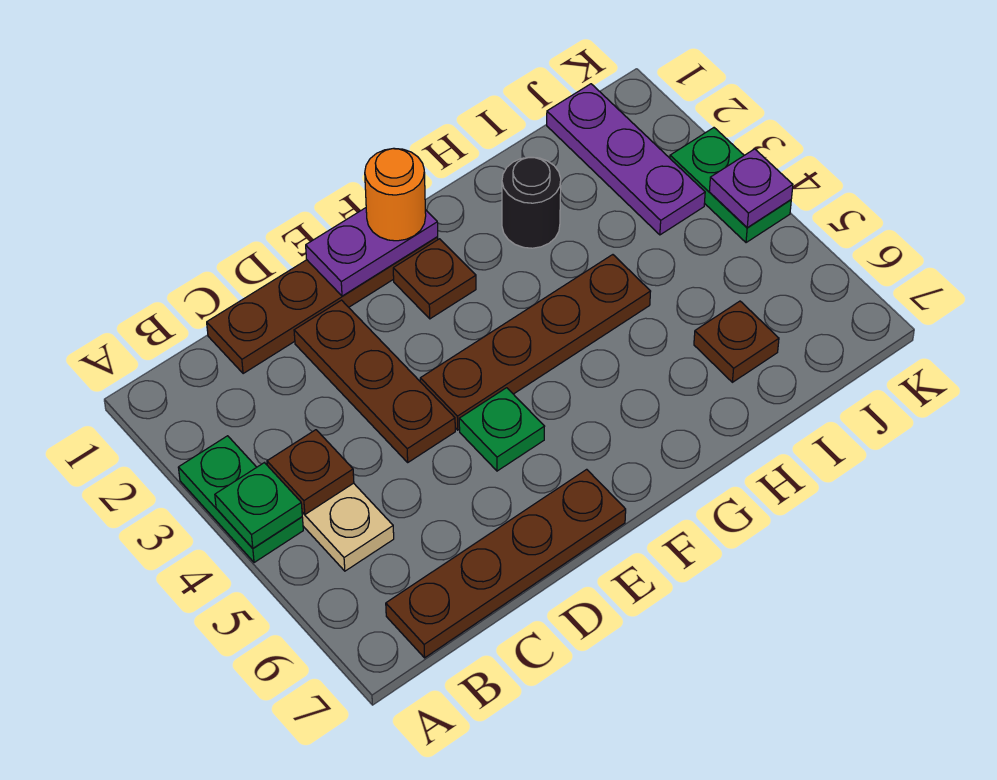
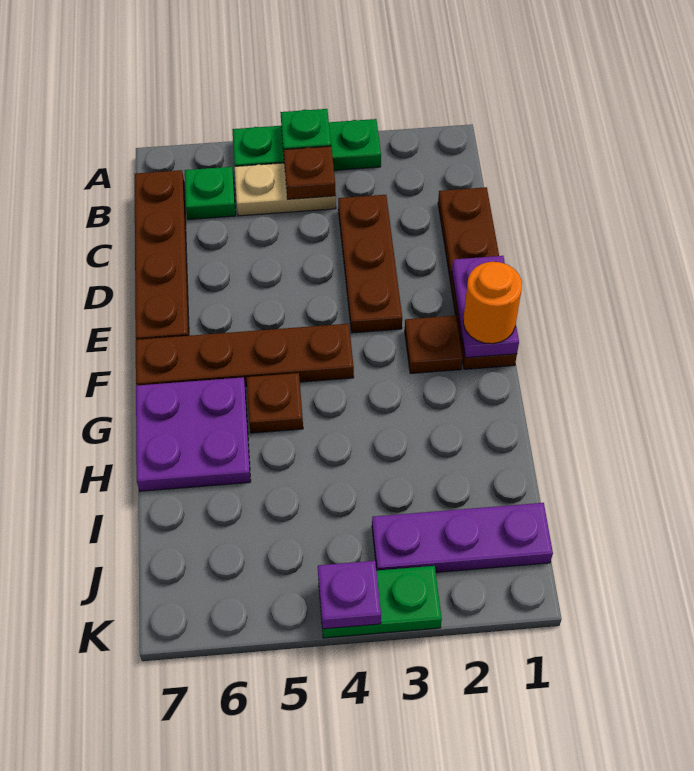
green 1x2 plate [178,436,303,563] -> green 1x3 plate [232,119,381,170]
brown 1x3 plate [294,300,455,462] -> brown 1x3 plate turned to [338,195,402,333]
brown 1x4 plate [420,255,651,430] -> brown 1x4 plate turned to [136,324,354,386]
green 1x1 plate [459,388,545,471] -> green 1x1 plate moved to [185,167,236,219]
none -> purple 2x2 plate [136,377,251,491]
black 1x1 round brick [502,157,561,248] -> none
brown 1x1 plate [694,301,779,382] -> brown 1x1 plate moved to [247,373,303,433]

